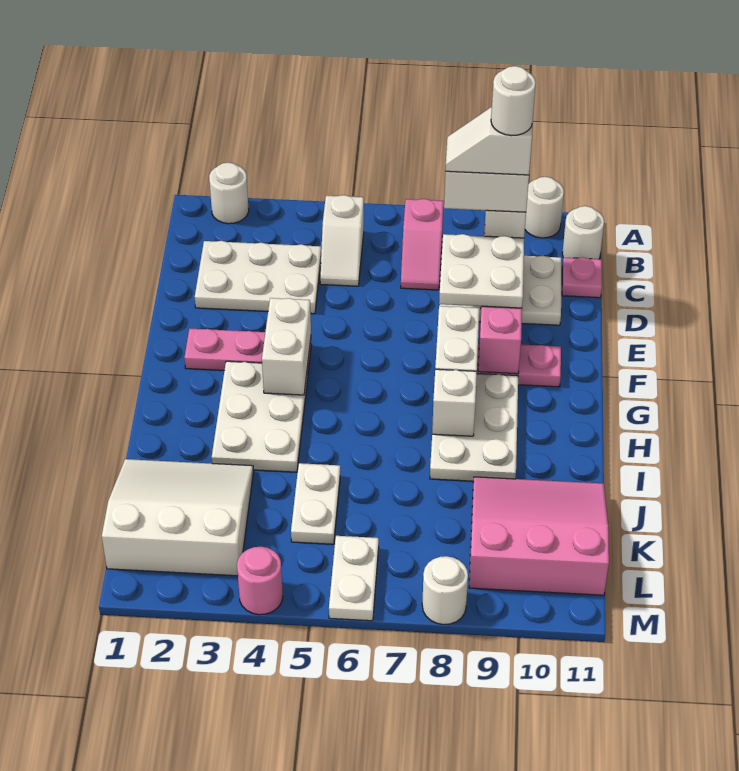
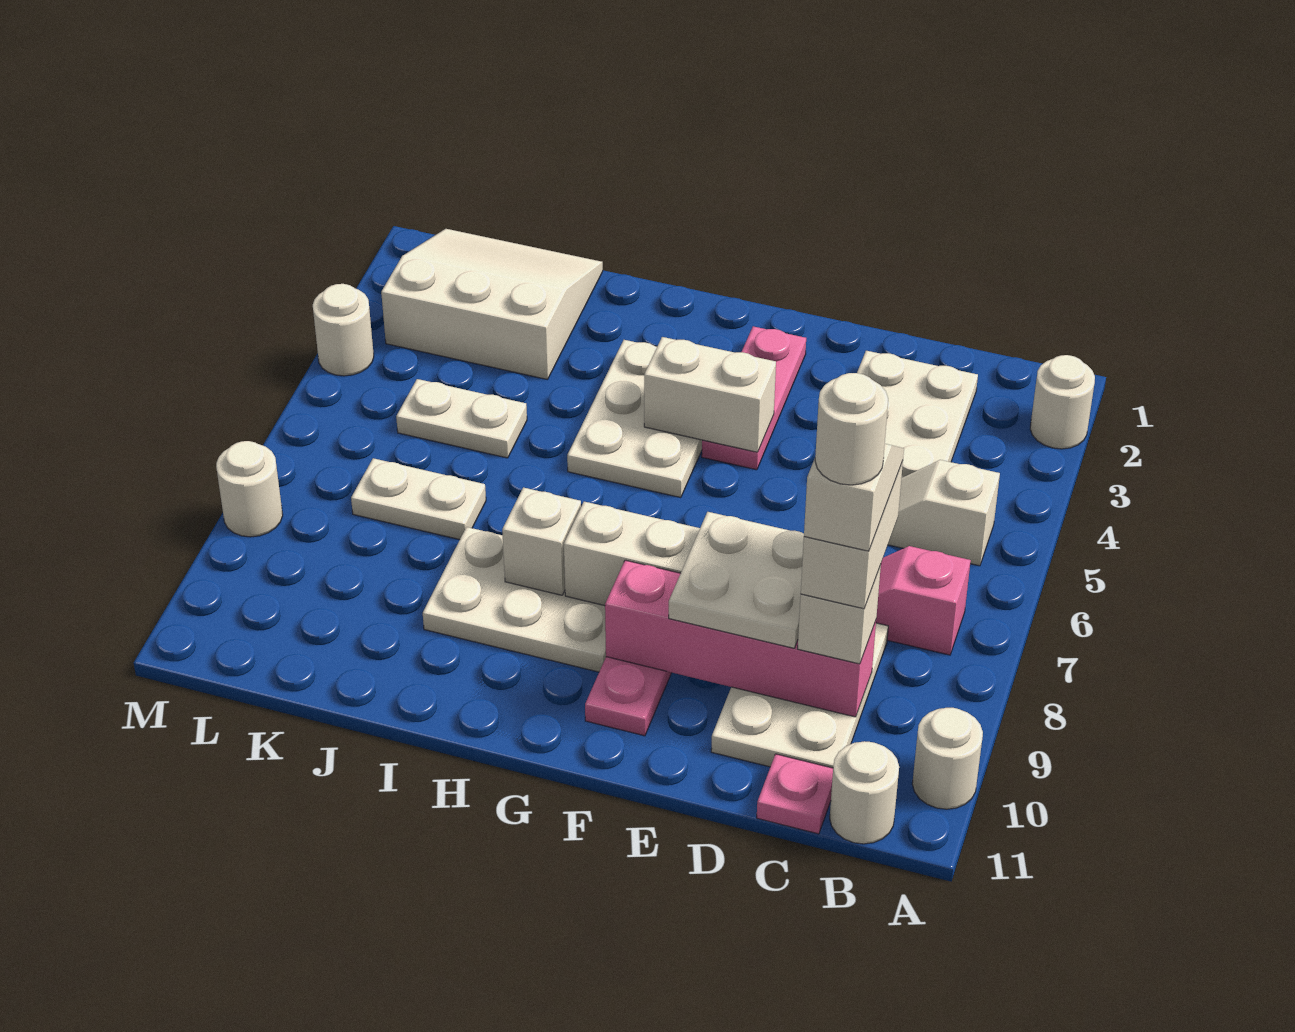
white 2x3 plate [212,361,308,472] -> white 2x3 plate turned to [567,340,702,498]
white 3x3 slope [102,459,254,576] -> white 3x3 slope turned to [381,229,603,379]
pink 3x3 slope [469,477,609,595] -> none
white 1x2 plate [329,536,379,621] -> white 1x2 plate moved to [351,458,486,540]
pink 1x1 round brick [237,547,283,615] -> white 1x1 round brick [313,284,374,376]

